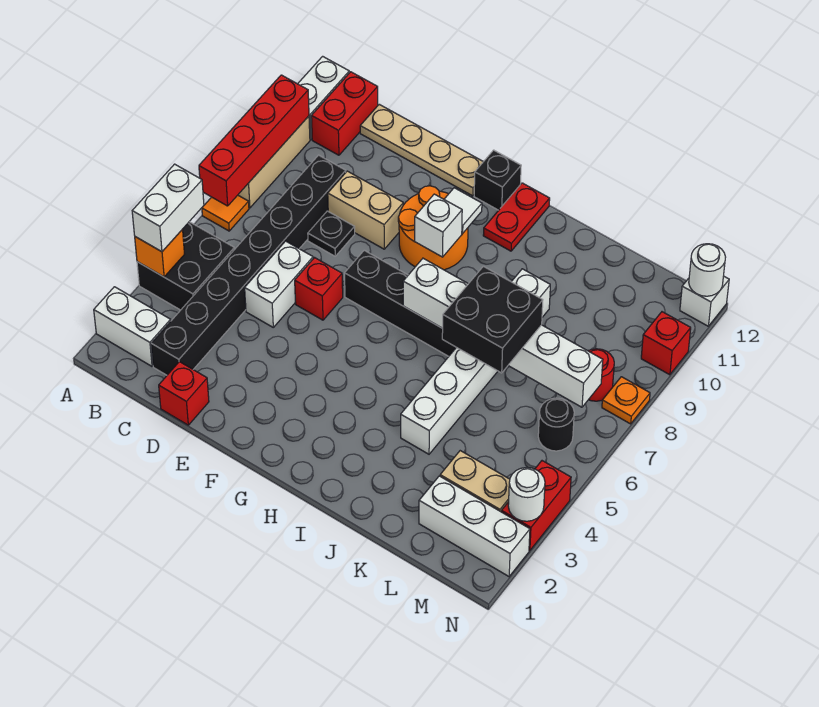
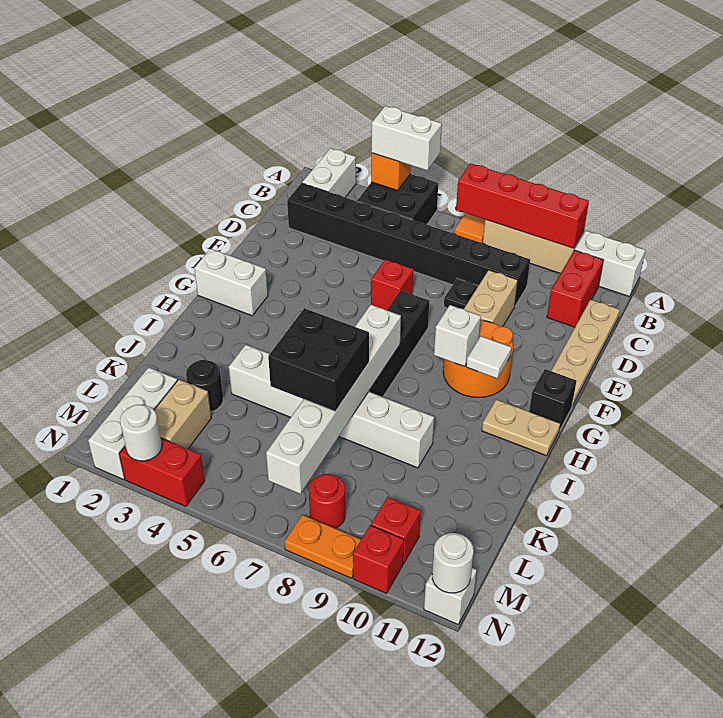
red 1x2 brick [311,72,378,155] -> red 1x2 brick turned to [547,250,603,327]
red 1x1 brick [159,362,209,425] -> red 1x1 brick moved to [371,497,421,564]
white 1x2 brick [245,241,313,327] -> white 1x2 brick moved to [194,249,268,316]
red 1x2 plate [483,183,550,251] -> tan 1x2 plate [482,399,560,456]
black 1x1 round brick [538,398,574,451] -> black 1x1 round brick moved to [186,360,223,412]
orange 1x1 plate [602,377,650,424] -> orange 1x2 plate [285,515,361,578]

